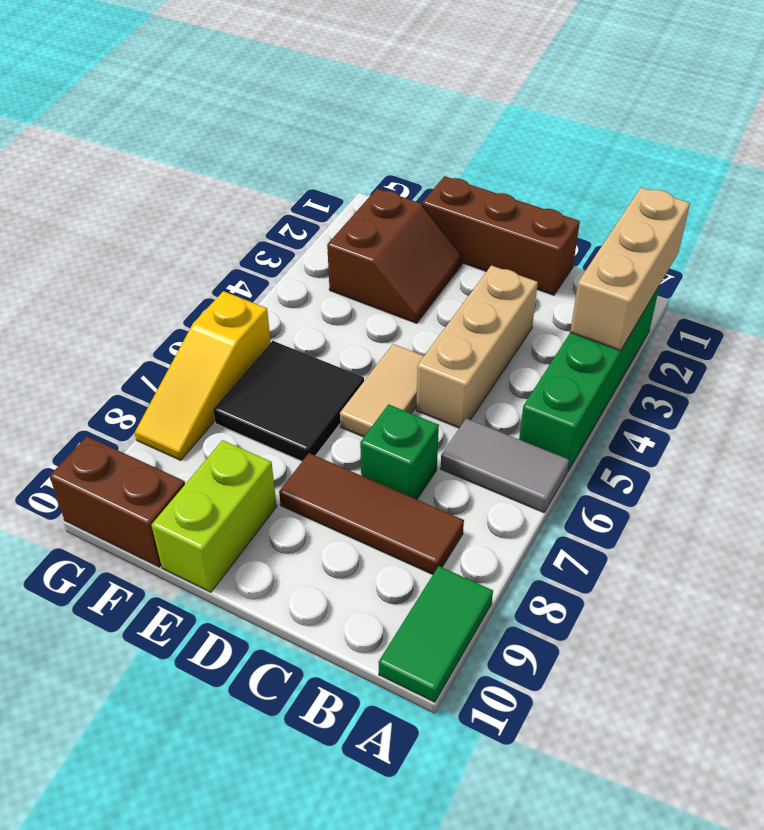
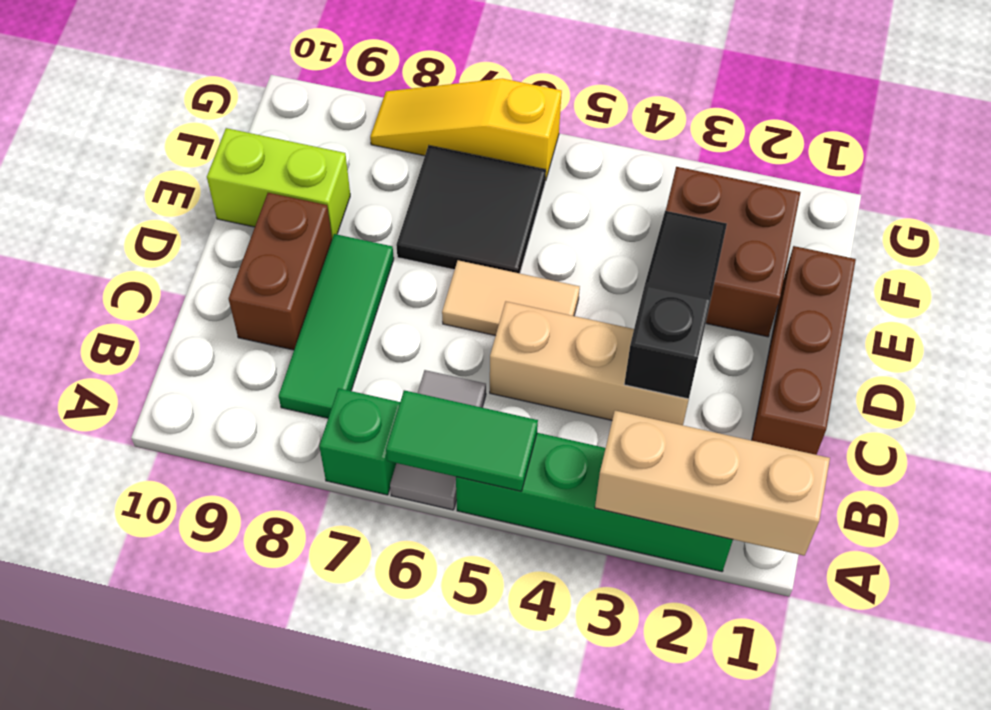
green 1x2 tile [378,566,493,702] -> green 1x2 tile moved to [386,390,538,491]
brown 1x3 tile [279,453,464,574] -> green 1x3 tile [279,234,394,418]
none -> black 1x3 slope [624,211,727,399]
green 1x1 brick [360,404,439,499] -> green 1x1 brick moved to [319,388,400,495]
brown 2x2 slope [327,188,462,323] -> brown 2x2 brick [666,167,800,337]
brown 1x2 brick [50,436,185,567] -> brown 1x2 brick moved to [229,193,332,350]

